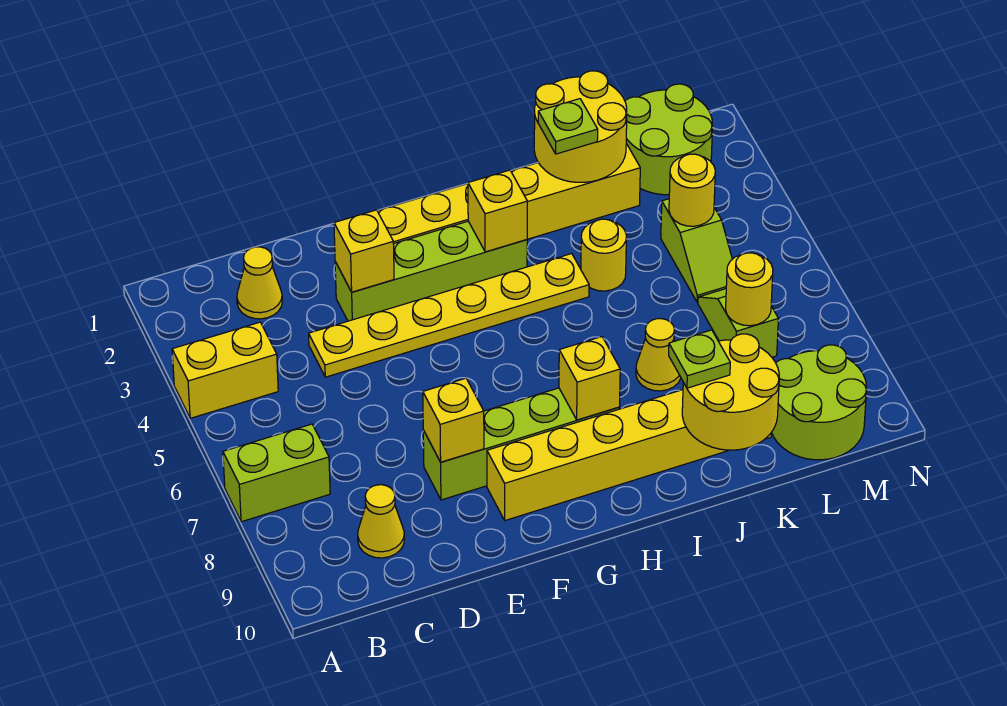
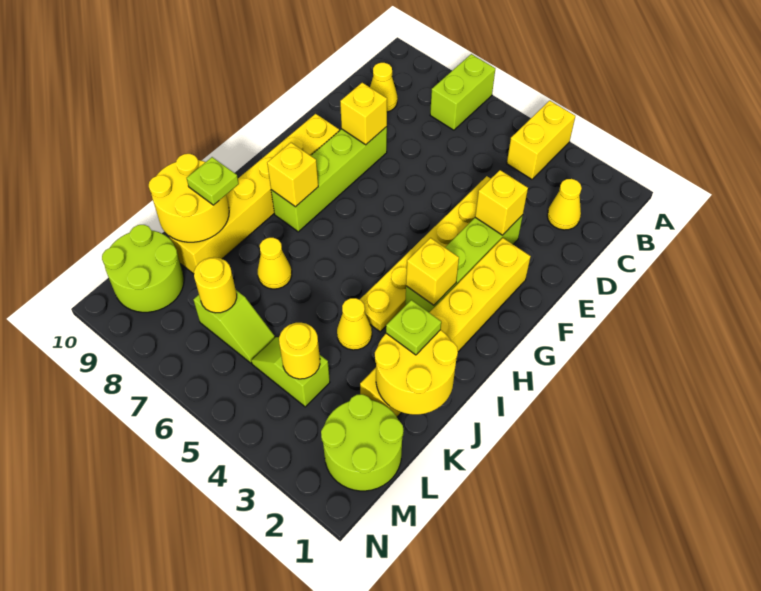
yellow 1x1 round brick [581,219,626,291] -> yellow 1x1 cone [337,298,372,350]

